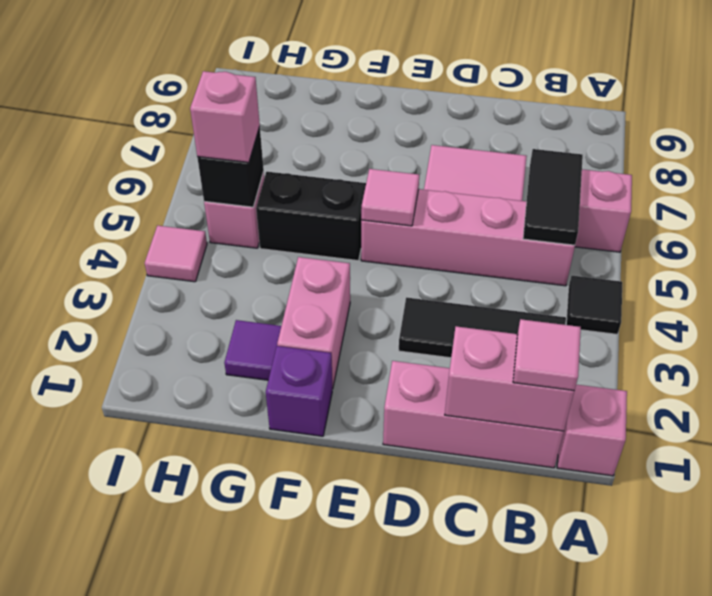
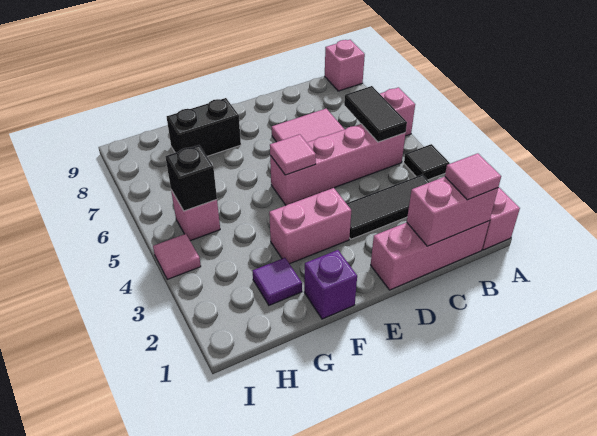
pink 1x2 brick [277,257,350,389] -> pink 1x2 brick turned to [269,188,351,264]
black 1x2 brick [256,172,366,261] -> black 1x2 brick moved to [167,98,241,156]
pink 1x1 brick [190,71,260,162] -> pink 1x1 brick moved to [325,40,365,91]

